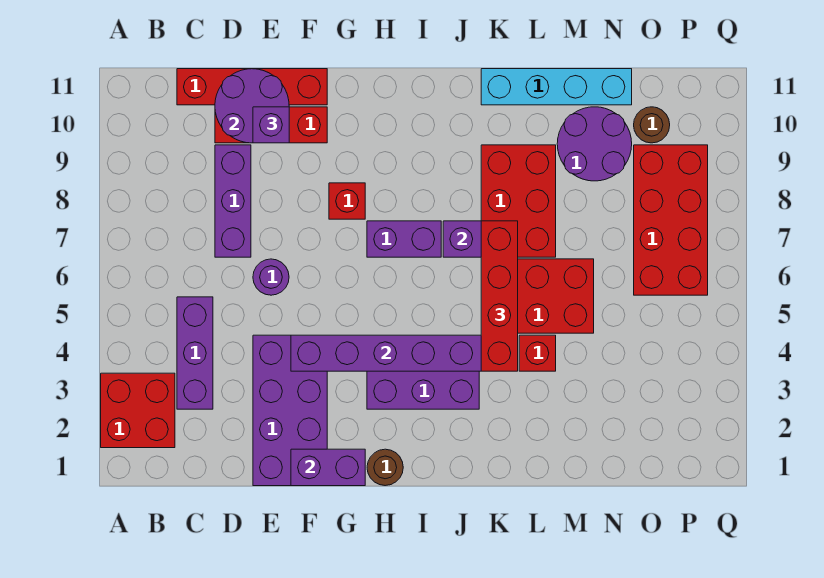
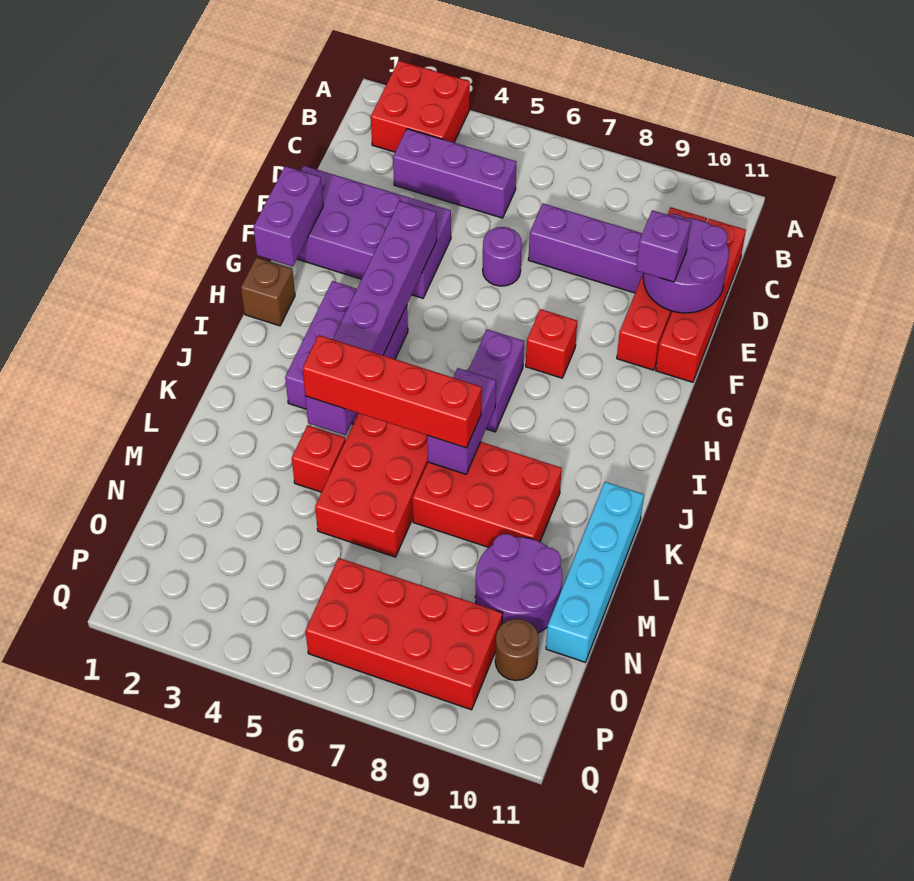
red 1x3 brick [215,107,327,143] -> red 1x4 brick [617,207,707,370]
brown 1x1 round brick [367,449,403,486] -> brown 1x1 brick [241,257,295,326]

